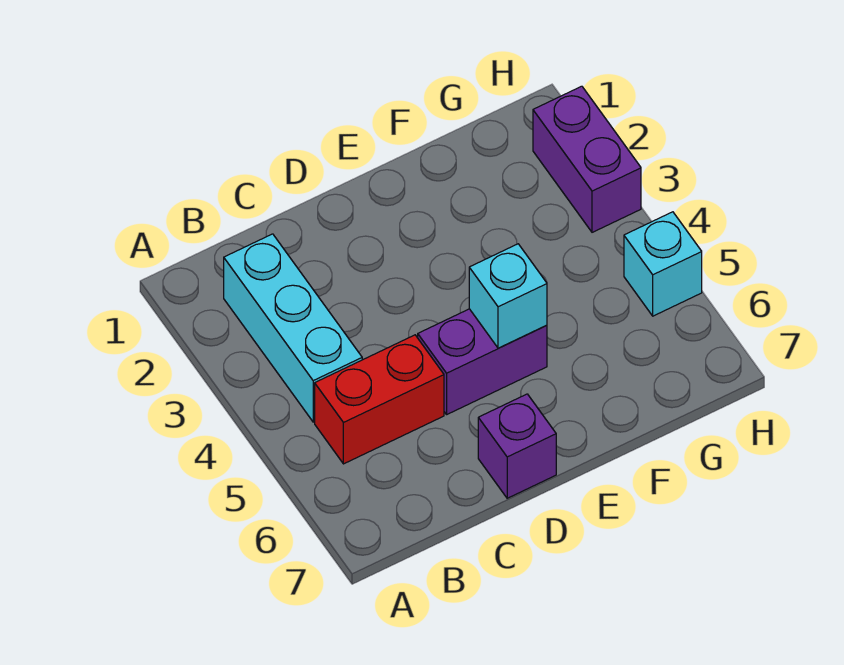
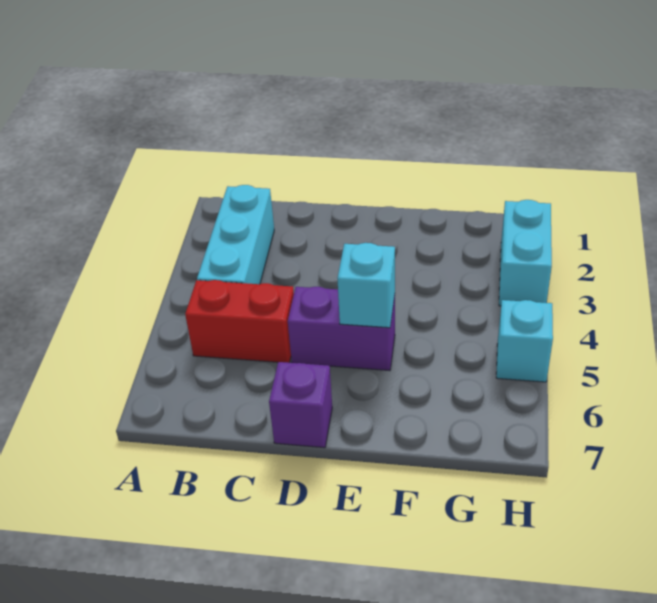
purple 1x2 brick [533,86,641,232] -> cyan 1x2 brick [499,200,552,306]

